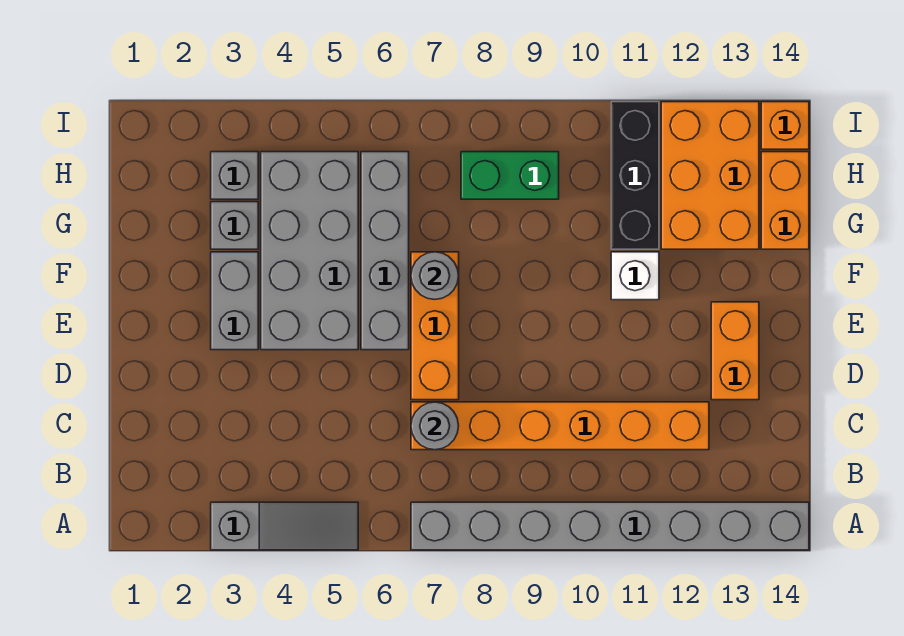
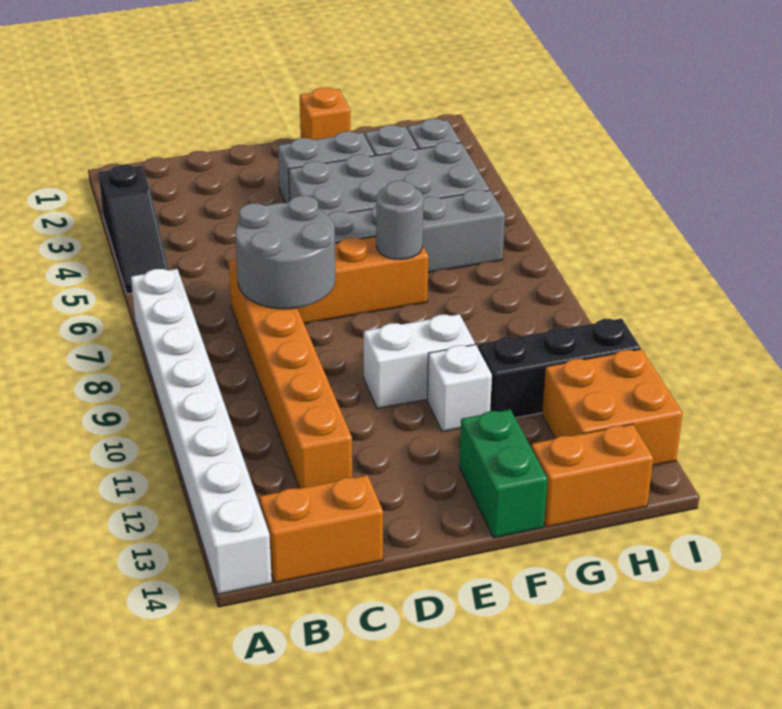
grey 1x3 slope [211,502,358,550] -> black 1x3 slope [98,165,169,294]
grey 1x8 brick [411,502,809,550] -> white 1x8 brick [131,269,272,594]
grey 1x1 round brick [411,402,459,450] -> grey 2x2 round brick [235,196,336,309]
orange 1x2 brick [711,302,759,400] -> orange 1x2 brick moved to [259,475,383,583]
none -> white 1x2 brick [364,314,475,408]
orange 2x3 brick [661,102,759,249] -> orange 2x2 brick [542,349,683,466]
green 1x2 brick [461,152,559,199] -> green 1x2 brick moved to [459,409,548,538]
orange 1x1 brick [761,102,809,149] -> orange 1x1 brick moved to [300,88,350,140]

